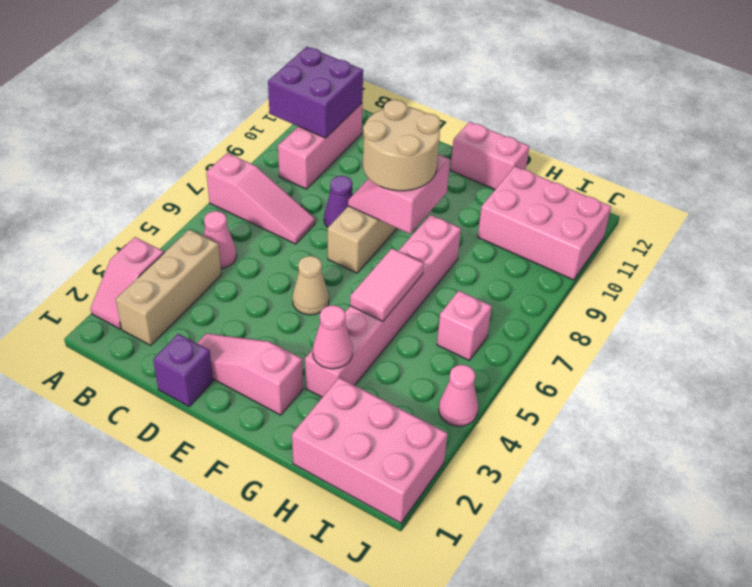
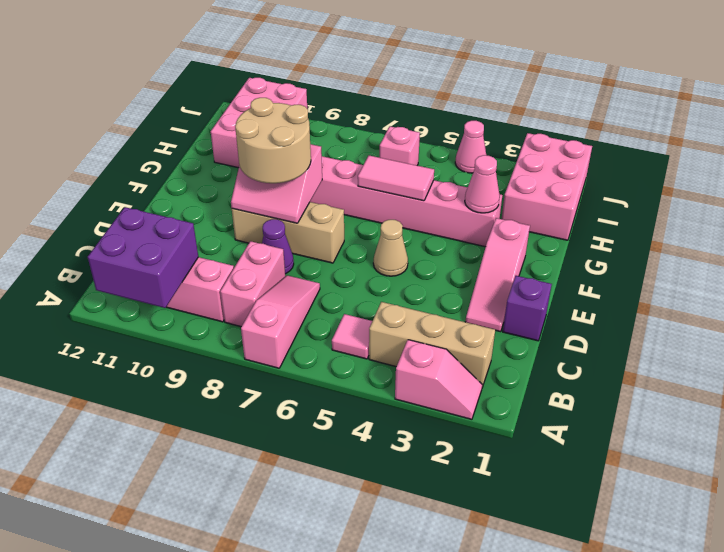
pink 1x1 cone [204,211,237,268] -> pink 1x1 tile [332,314,372,359]
pink 1x2 brick [450,122,529,189] -> pink 1x2 brick moved to [220,241,285,327]

